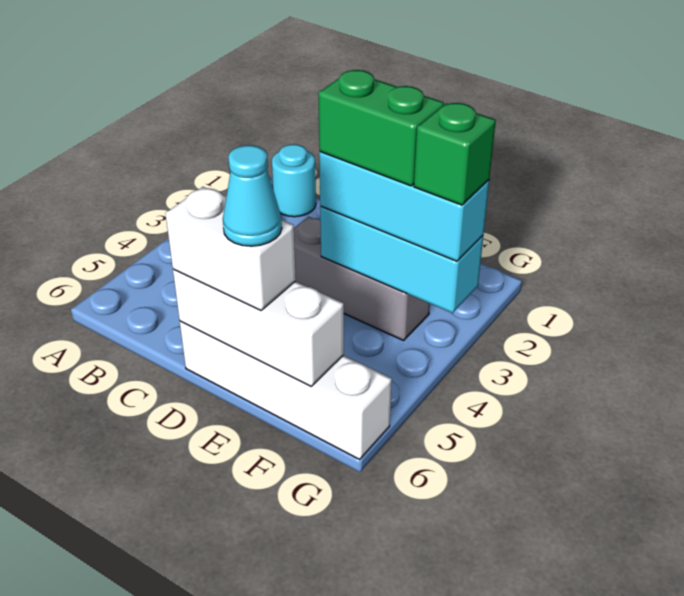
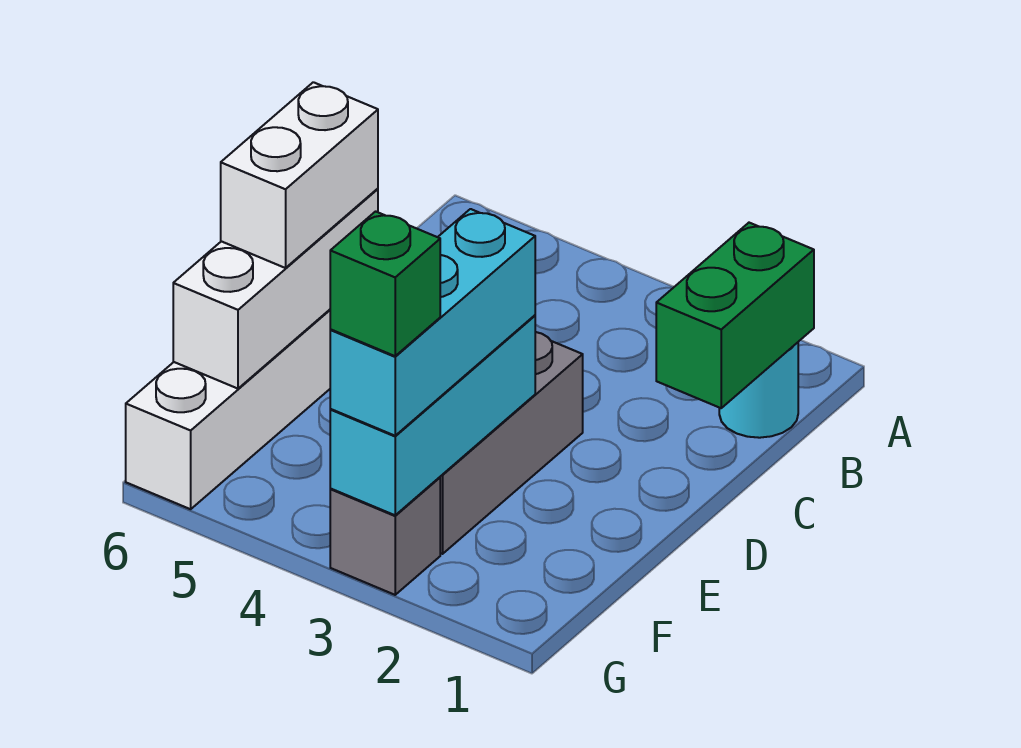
green 1x2 brick [318,70,444,186] -> green 1x2 brick moved to [656,223,814,408]
cyan 1x1 cone [223,145,282,246] -> none
none -> grey 1x1 brick [330,477,440,595]

